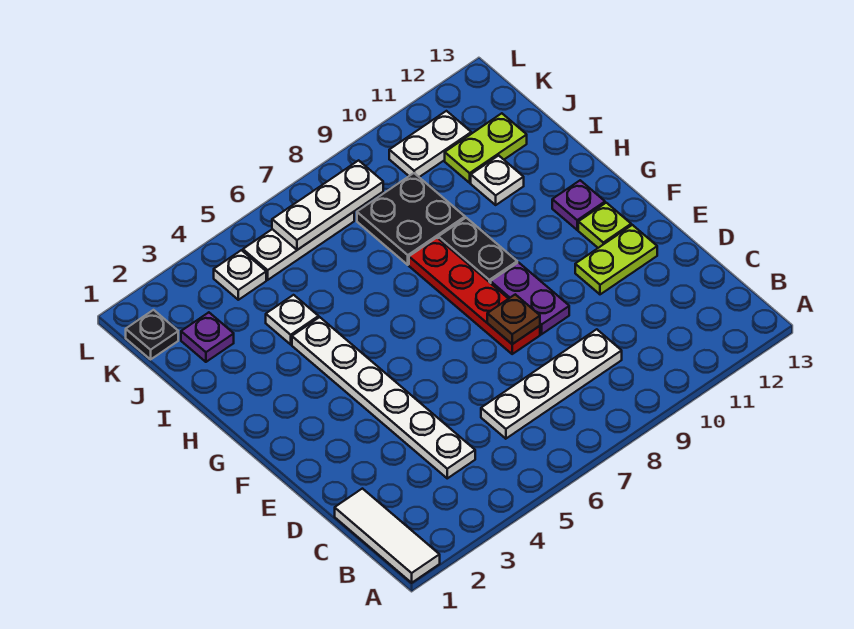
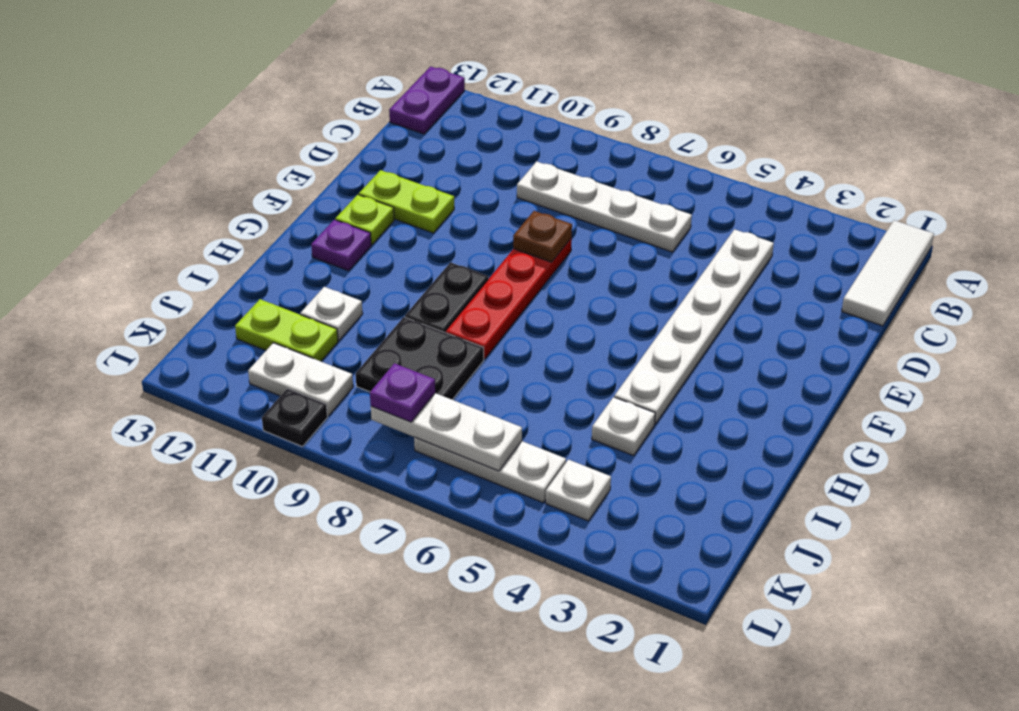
purple 1x2 plate [491,262,569,334] -> purple 1x2 plate moved to [389,66,465,134]
purple 1x1 plate [181,312,234,362] -> purple 1x1 plate moved to [370,363,435,422]
black 1x1 plate [126,310,178,359] -> black 1x1 plate moved to [262,388,328,446]

